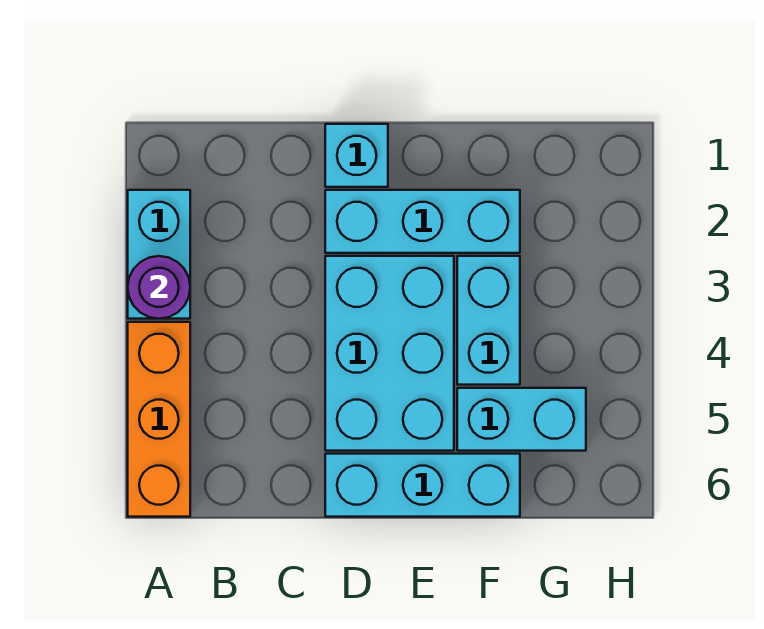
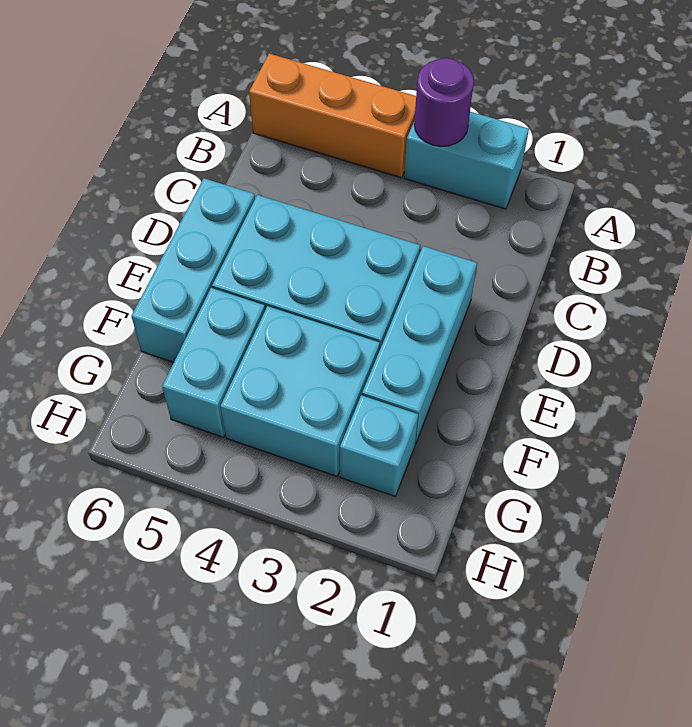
cyan 1x1 brick [325,124,388,187] -> cyan 1x1 brick moved to [340,395,418,496]
cyan 1x2 brick [457,256,520,385] -> cyan 2x2 brick [220,306,380,476]

